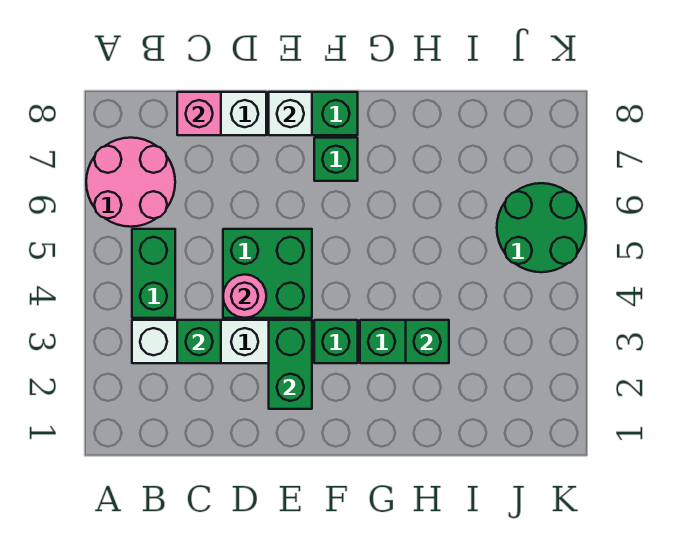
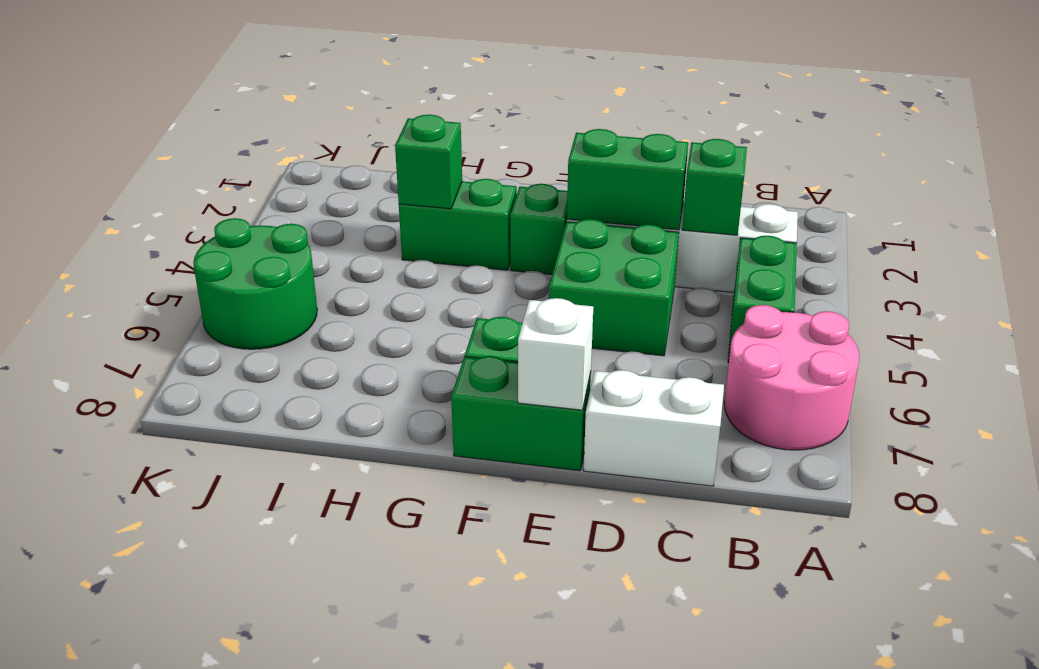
pink 1x1 brick [177,92,221,135] -> none
pink 1x1 round brick [223,274,266,318] -> none
green 1x2 brick [269,320,312,409] -> green 1x2 brick turned to [567,129,688,230]

